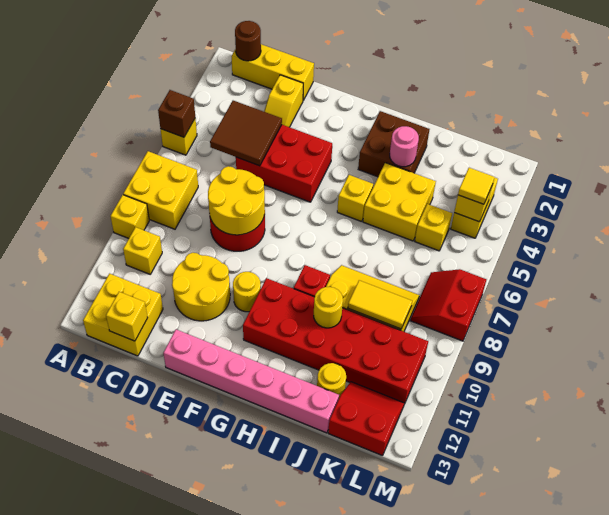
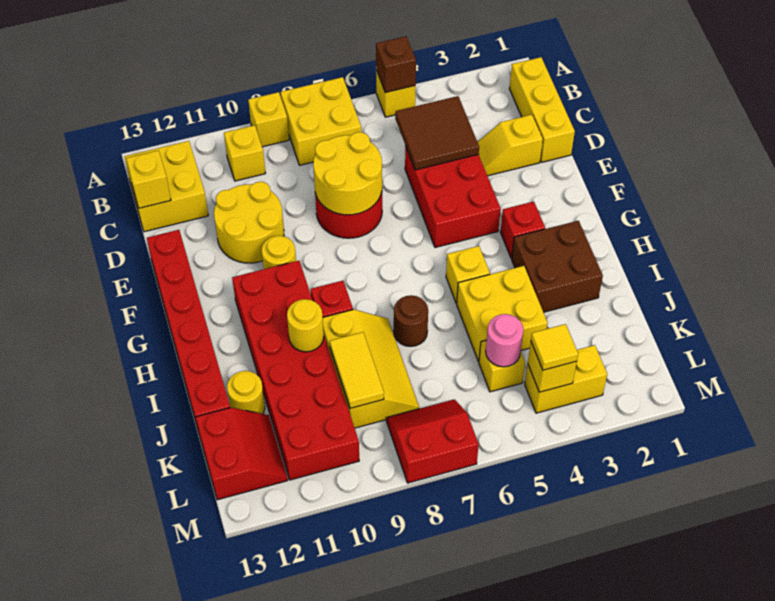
brown 1x1 round brick [235,21,261,61] -> brown 1x1 round brick moved to [394,295,428,347]
pink 1x6 brick [163,330,339,433] -> red 1x6 brick [147,230,230,432]
none -> red 1x1 brick [500,202,545,258]
pink 1x1 round brick [390,126,419,167] -> pink 1x1 round brick moved to [486,314,523,367]

